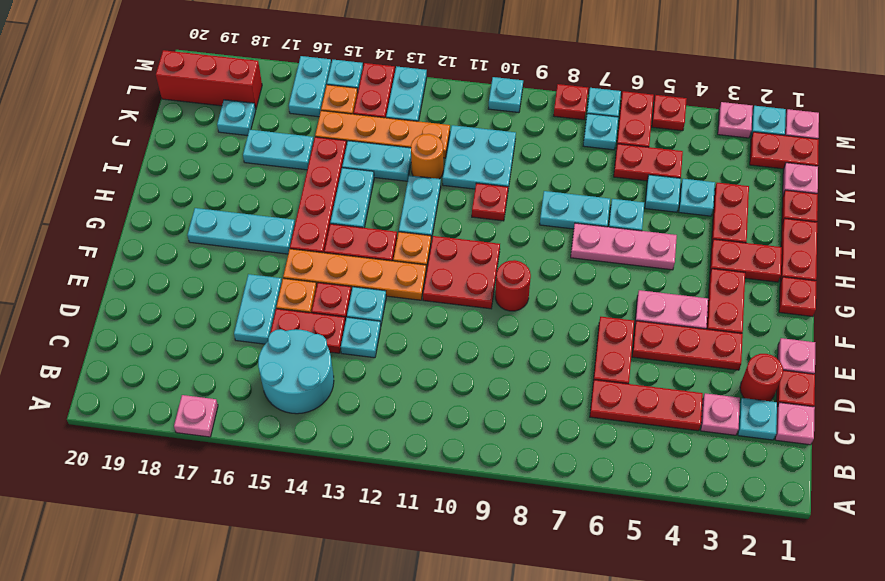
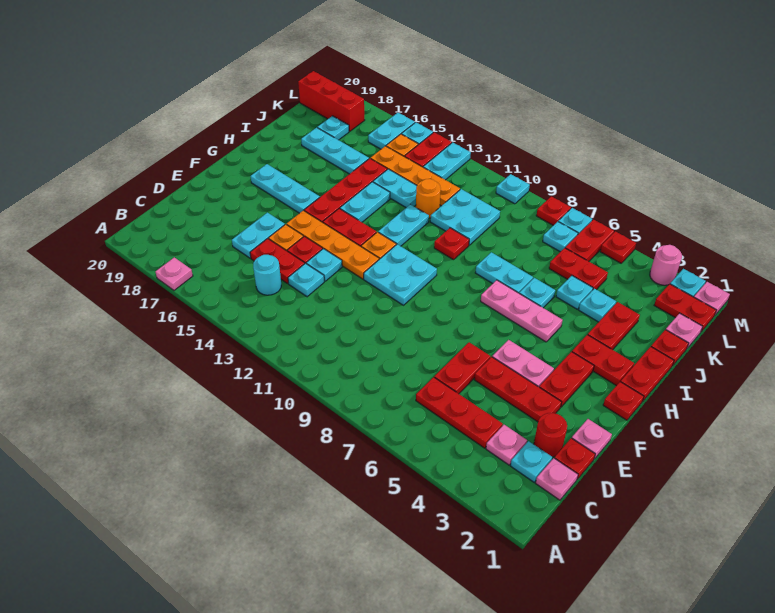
cyan 2x2 round brick [258,329,334,414] -> cyan 1x1 round brick [253,255,281,295]
red 1x1 round brick [495,260,531,311] -> none
red 2x2 plate [423,236,500,309] -> cyan 2x2 plate [364,244,437,305]
cyan 1x2 plate [243,130,314,170] -> cyan 1x3 plate [301,127,369,174]
pink 1x1 plate [718,102,753,138] -> pink 1x1 round brick [650,245,682,285]

